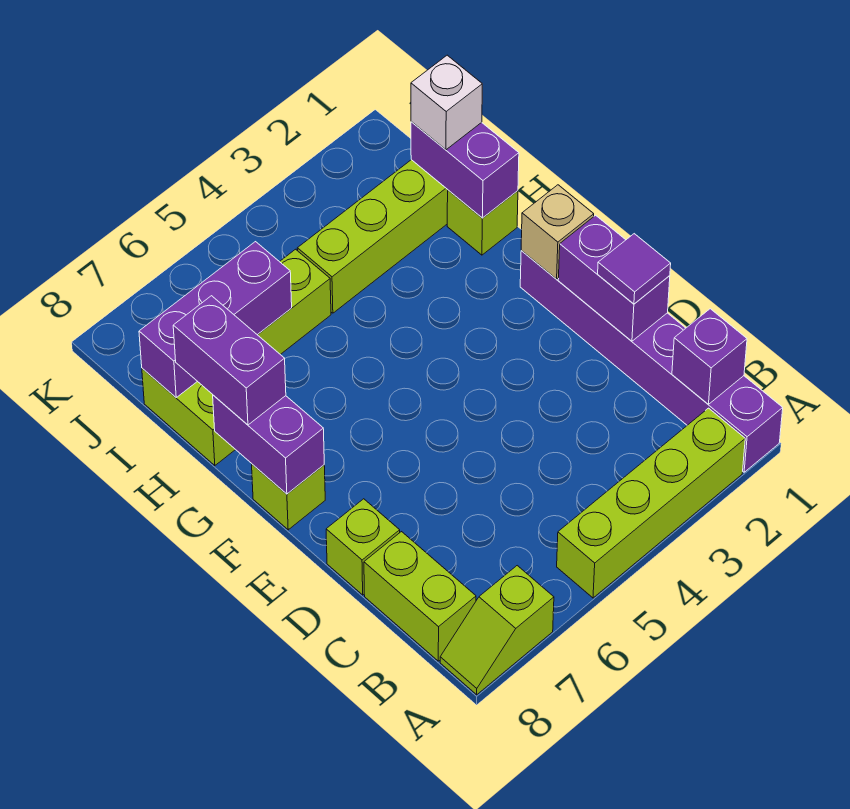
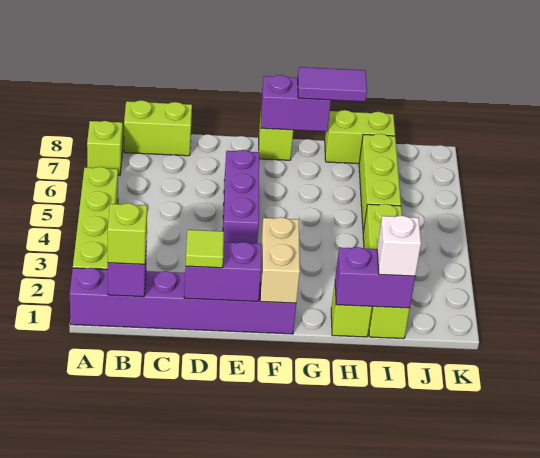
purple 1x1 tile [598,234,671,304] -> lime 1x1 tile [186,230,224,268]
lime 1x1 brick [326,499,400,595] -> lime 1x1 brick moved to [108,203,147,264]
tan 1x1 brick [521,185,594,279] -> tan 1x2 brick [260,217,300,303]
purple 1x2 brick [173,296,286,425] -> purple 1x2 tile [298,67,367,101]
purple 1x3 brick [139,242,292,397] -> purple 1x3 brick moved to [223,150,259,244]

